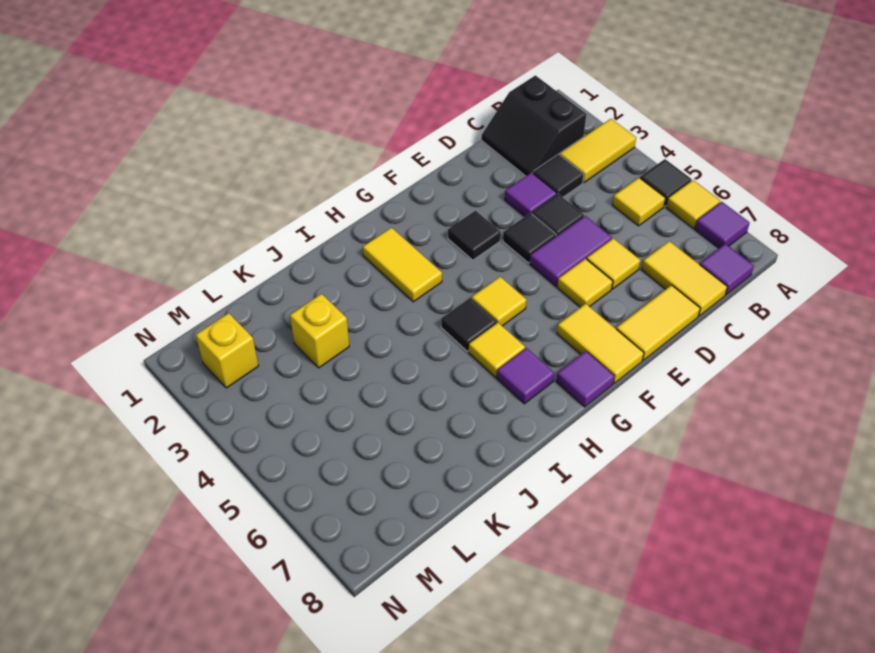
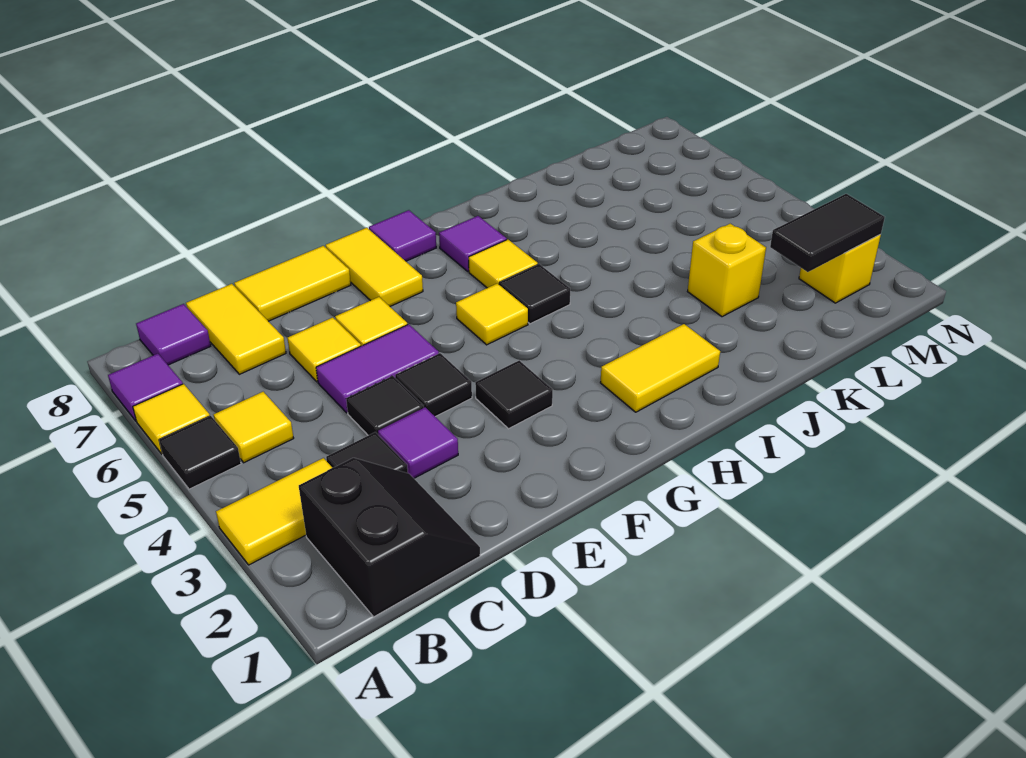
yellow 1x2 tile [363,228,442,302] -> yellow 1x2 tile turned to [600,324,720,412]
none -> black 1x2 tile [770,194,885,272]

